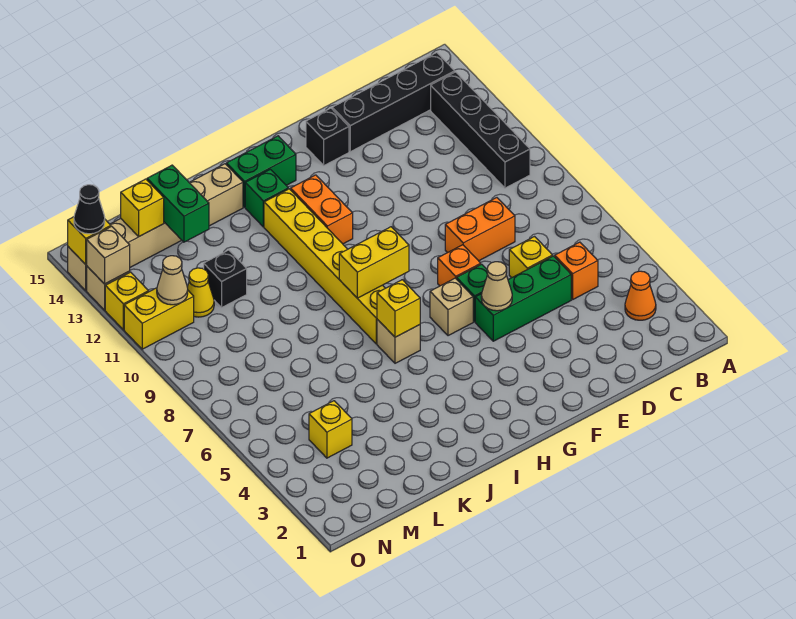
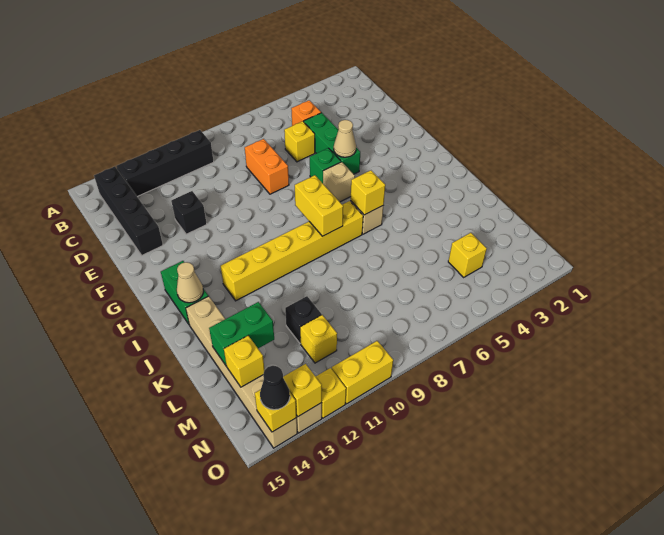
orange 1x1 cone [625,271,656,320] -> none
orange 1x1 brick [438,245,481,286] -> none
black 1x1 brick [306,108,349,165] -> black 1x1 brick moved to [171,191,207,234]
orange 1x2 brick [291,175,353,244] -> none
green 1x1 brick [245,169,288,227] -> none
yellow 1x1 cone [187,268,214,317] -> yellow 1x1 brick [300,315,337,363]
yellow 1x2 brick [124,288,194,349] -> yellow 1x2 brick turned to [332,341,393,404]
tan 1x1 cone [157,256,188,305] -> tan 1x1 cone moved to [177,262,203,303]
tan 1x1 brick [87,226,130,284] -> yellow 1x1 brick [283,364,322,416]

